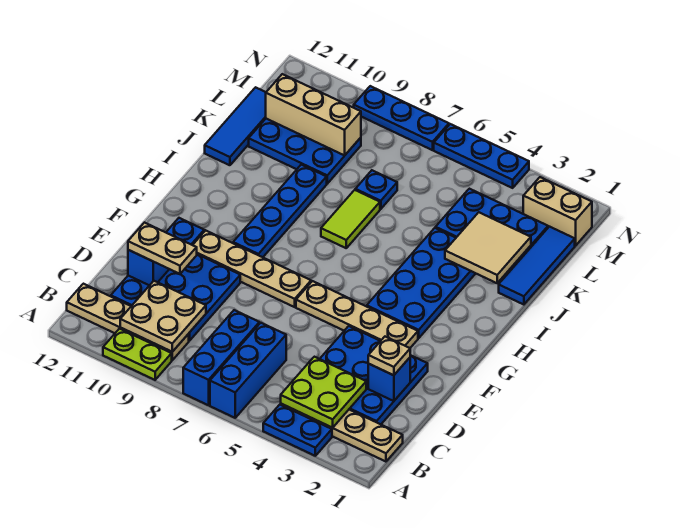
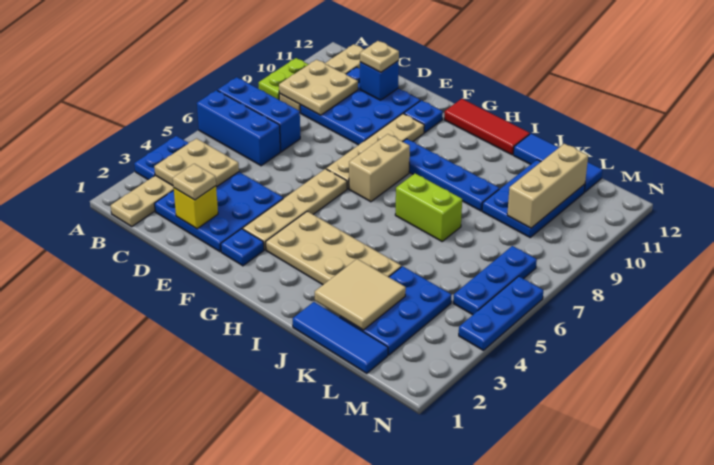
lime 2x2 plate [281,357,366,428] -> tan 2x2 plate [154,139,239,187]
blue 1x1 brick [368,358,410,401] -> yellow 1x1 brick [174,186,218,229]
tan 1x2 plate [128,223,197,274] -> tan 1x1 plate [360,41,399,72]
blue 2x4 plate [367,228,476,338] -> tan 2x4 plate [266,211,401,285]
none -> red 1x3 tile [444,99,530,155]
lime 1x2 tile [321,190,380,248] -> lime 1x2 brick [395,174,462,241]
blue 1x1 plate [355,170,397,209] -> blue 1x1 plate moved to [221,229,264,266]
tan 1x2 brick [523,177,592,246] -> tan 1x2 brick moved to [349,134,410,202]
blue 1x3 plate [354,86,449,150] -> blue 1x3 plate moved to [453,246,537,315]

